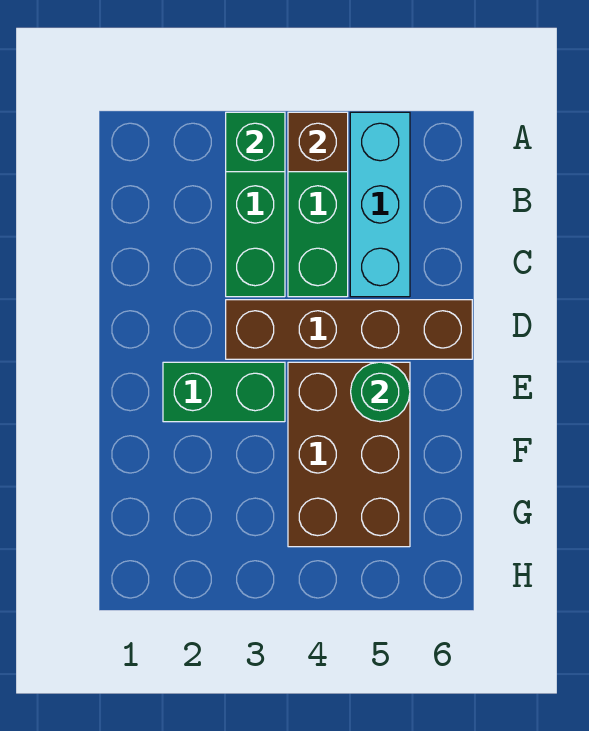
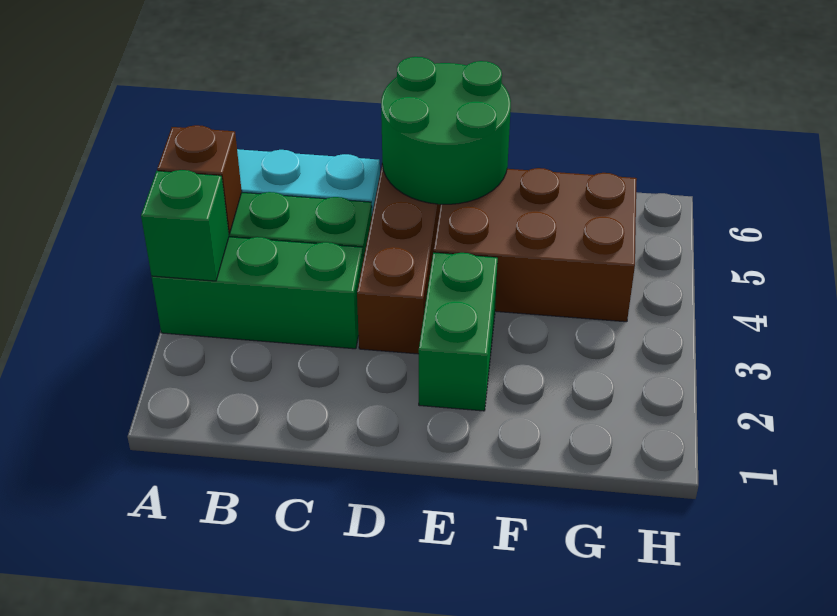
green 1x1 round brick [351,362,410,422] -> green 2x2 round brick [381,57,511,204]

